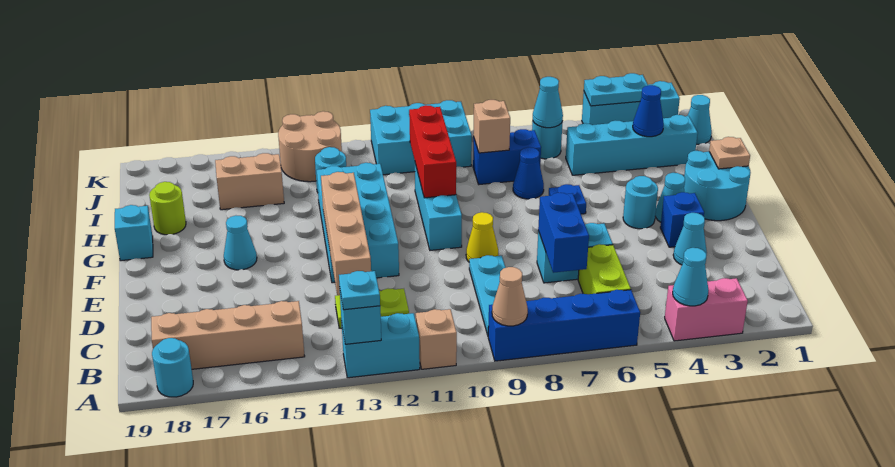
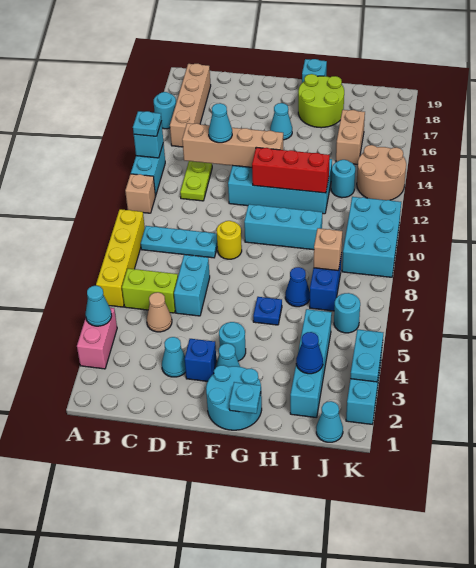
blue 1x4 brick [488,290,640,361] -> yellow 1x4 brick [96,209,145,307]
tan 1x1 cone [492,267,528,326] -> tan 1x1 cone moved to [147,292,172,332]
cyan 1x1 round brick [152,338,193,397] -> cyan 1x1 round brick moved to [154,92,176,129]
blue 1x2 brick [538,193,589,273] -> none
yellow 1x1 cone [466,212,498,262] -> yellow 1x1 round brick [217,221,242,259]
tan 1x1 plate [709,137,750,169] -> cyan 1x1 plate [229,382,261,414]
red 1x3 brick [409,105,456,198] -> red 1x3 brick moved to [252,147,330,193]
lime 1x1 round brick [149,182,186,235] -> lime 2x2 round brick [298,74,344,128]
cyan 1x1 cone [533,77,563,128] -> cyan 1x1 cone moved to [209,103,232,143]

